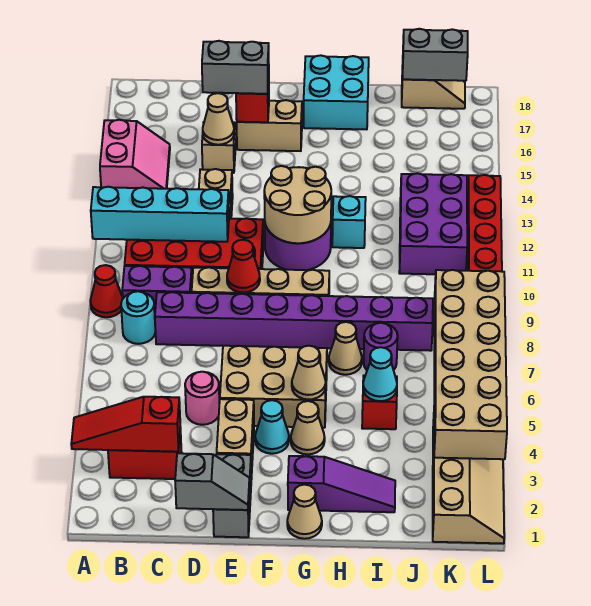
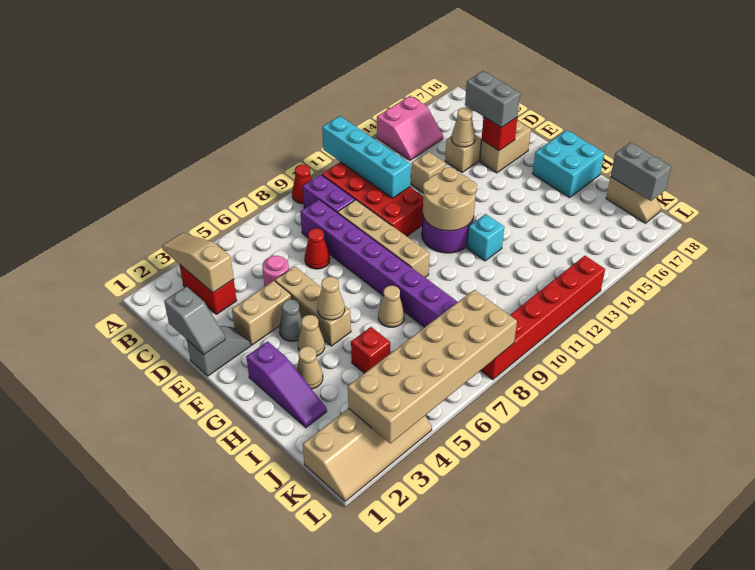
red 1x3 slope [71,397,180,452] -> tan 1x3 slope [162,233,234,292]
cyan 1x1 round brick [121,291,155,344] -> none
grey 1x2 brick [213,454,251,537] -> grey 1x2 slope [187,326,251,376]
tan 2x3 brick [220,346,327,428] -> tan 1x3 brick [275,266,351,346]
red 1x1 cone [227,240,260,293] -> red 1x1 cone moved to [305,228,330,269]
tan 1x2 brick [237,100,302,151] -> tan 1x2 brick turned to [480,121,531,173]
cyan 1x1 cone [255,400,289,454] -> grey 1x1 cone [279,299,302,341]
tan 1x1 cone [287,485,322,539] -> tan 1x1 cone moved to [296,346,323,389]
cyan 1x1 cone [363,347,397,401] -> none
purple 1x1 round brick [364,323,398,370] -> none
purple 2x3 brick [399,173,467,274] -> none

